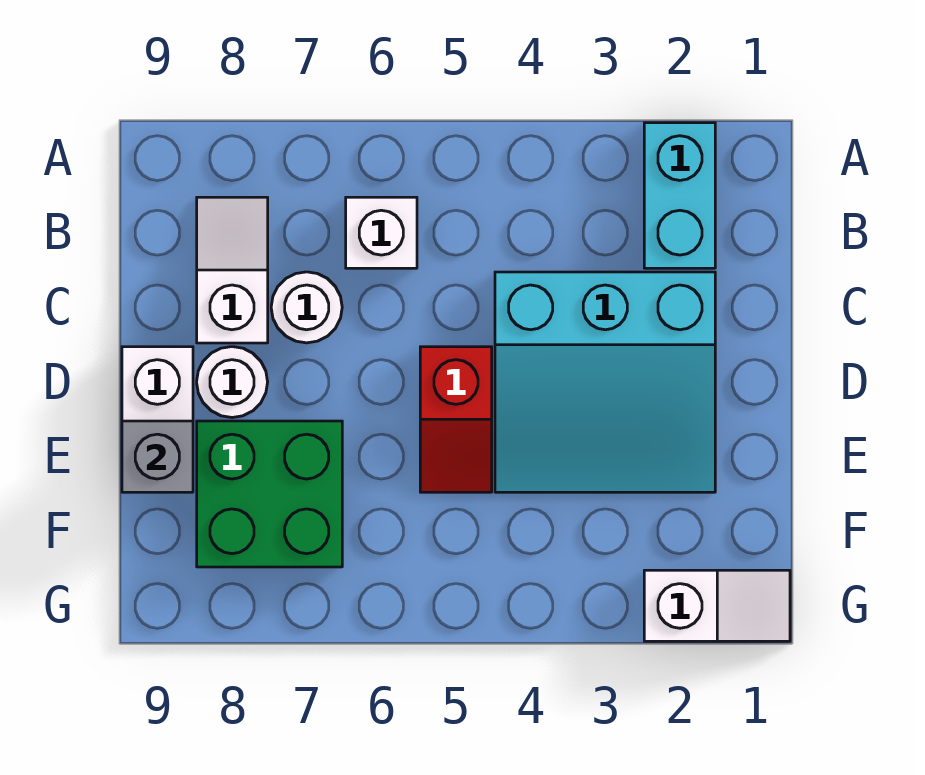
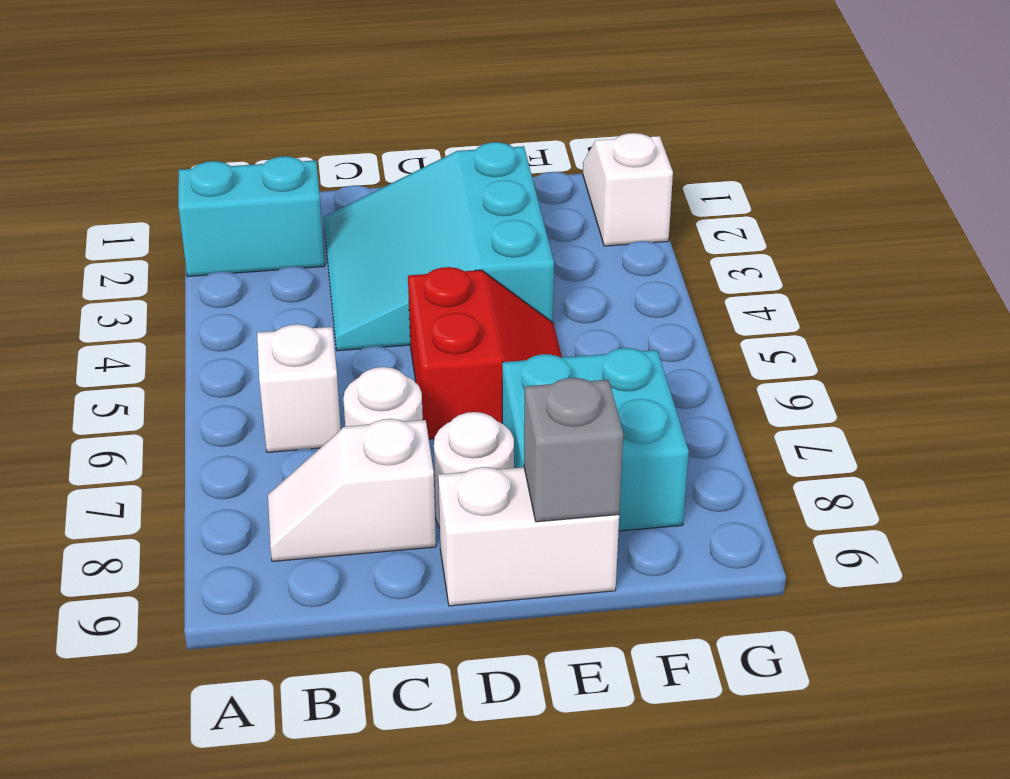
cyan 3x3 slope [495,272,715,492] -> cyan 3x3 slope turned to [324,142,554,351]
red 1x2 slope [420,347,492,492] -> red 2x2 slope [408,267,562,439]
green 2x2 brick [197,421,342,567] -> cyan 2x2 brick [502,348,689,531]

